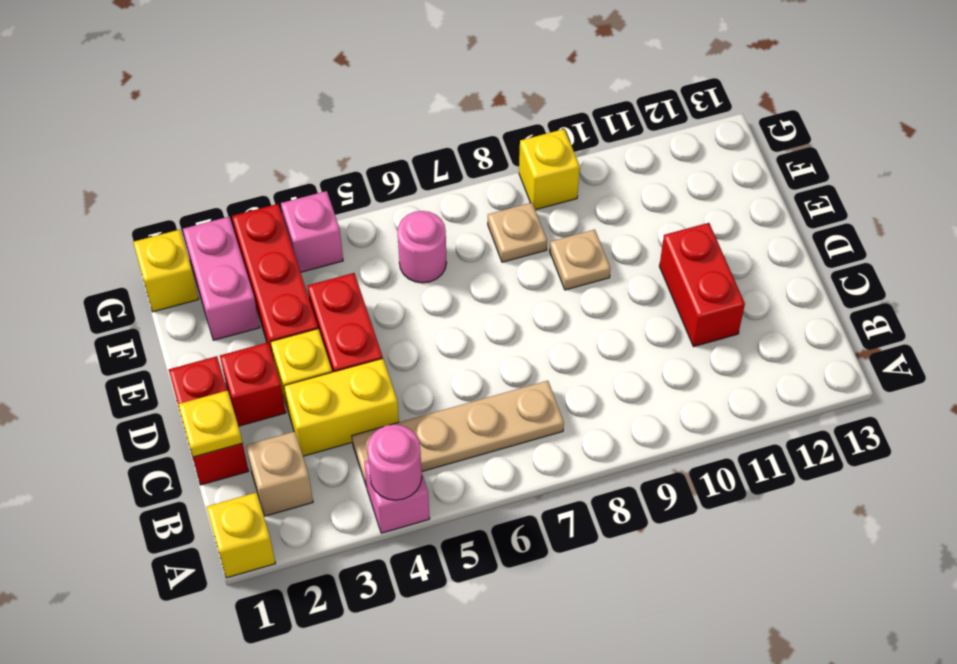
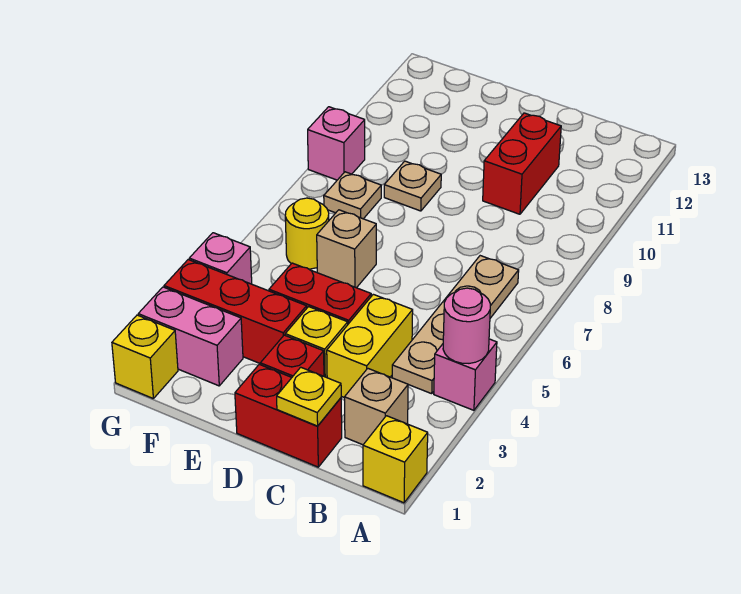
red 1x2 brick [659,223,745,347] -> red 1x2 brick turned to [483,113,561,214]
none -> tan 1x1 brick [317,210,376,288]
pink 1x1 round brick [397,211,446,283] -> yellow 1x1 round brick [285,198,329,269]
yellow 1x1 brick [519,129,580,210] -> pink 1x1 brick [308,107,365,180]

